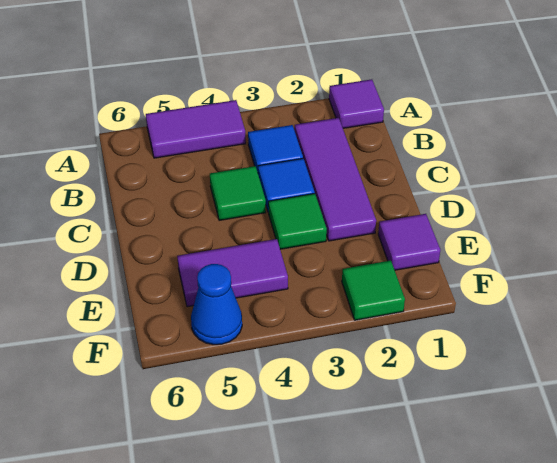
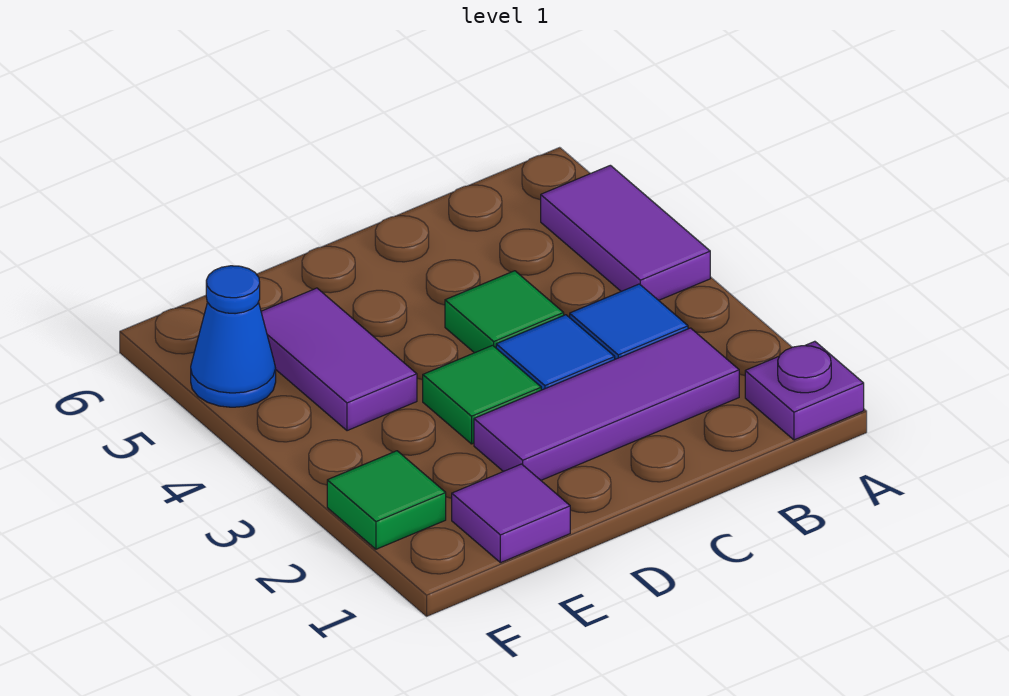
purple 1x1 tile [329,79,384,128] -> purple 1x1 plate [745,341,864,440]

